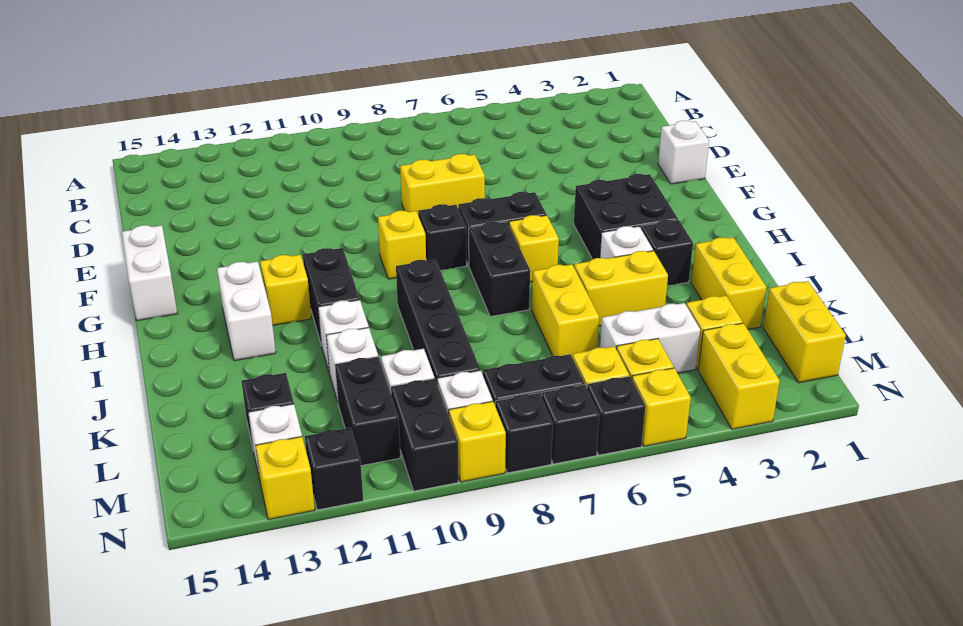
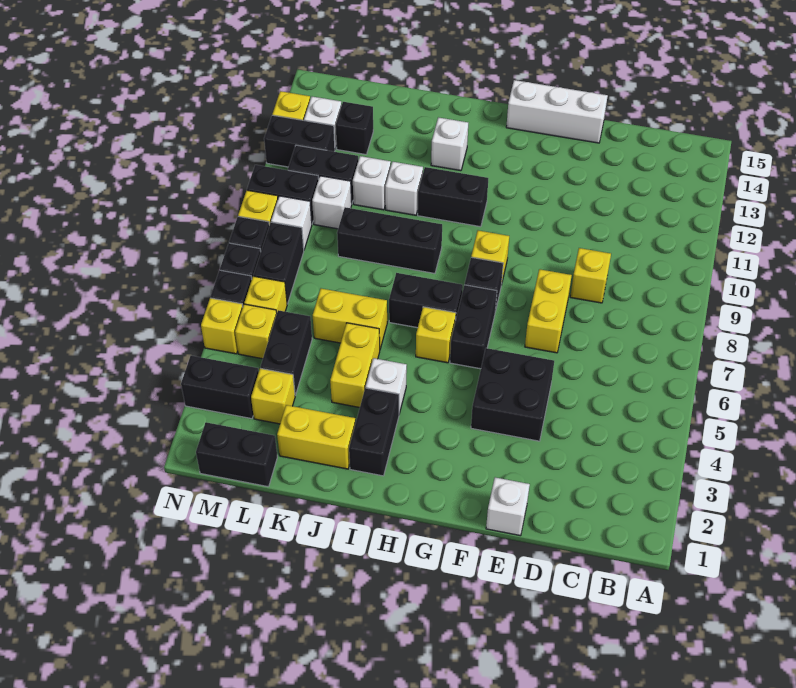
white 1x2 brick [122,225,177,321] -> white 1x3 brick [506,80,608,143]
black 2x2 brick [574,174,678,259] -> black 2x2 brick moved to [471,348,554,441]
yellow 1x1 brick [260,255,311,325] -> yellow 1x1 brick moved to [570,248,611,303]
white 1x2 brick [217,261,276,361] -> white 1x1 brick [431,117,468,171]
black 1x1 brick [641,220,693,286] -> black 1x2 brick [349,388,399,476]
black 1x4 brick [396,259,480,382] -> black 1x3 brick [337,207,442,273]
yellow 1x2 brick [763,281,846,383] -> black 1x2 brick [196,422,277,487]
white 1x2 brick [600,303,700,373] -> black 1x2 brick [260,310,312,395]
yellow 1x2 brick [698,323,780,429] -> black 1x2 brick [181,356,259,419]
black 1x1 brick [305,428,363,510] -> black 1x2 brick [264,115,335,167]

